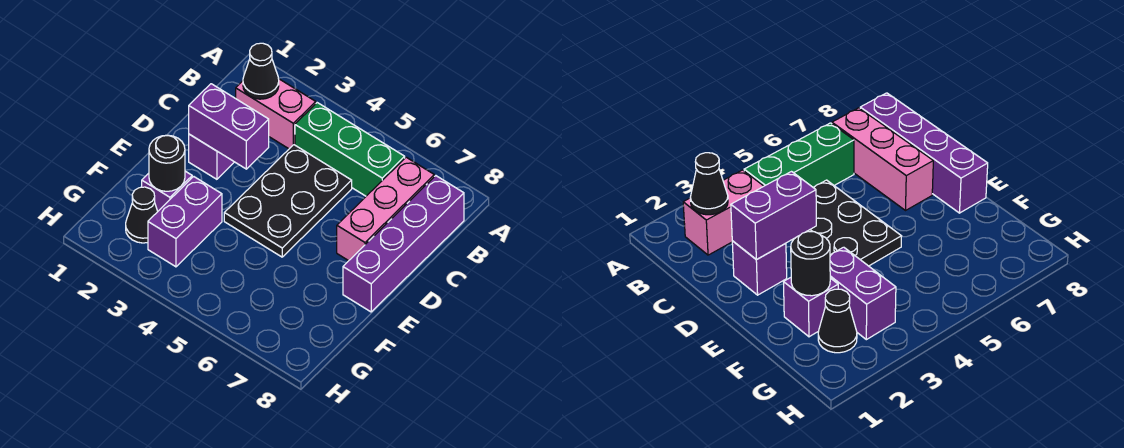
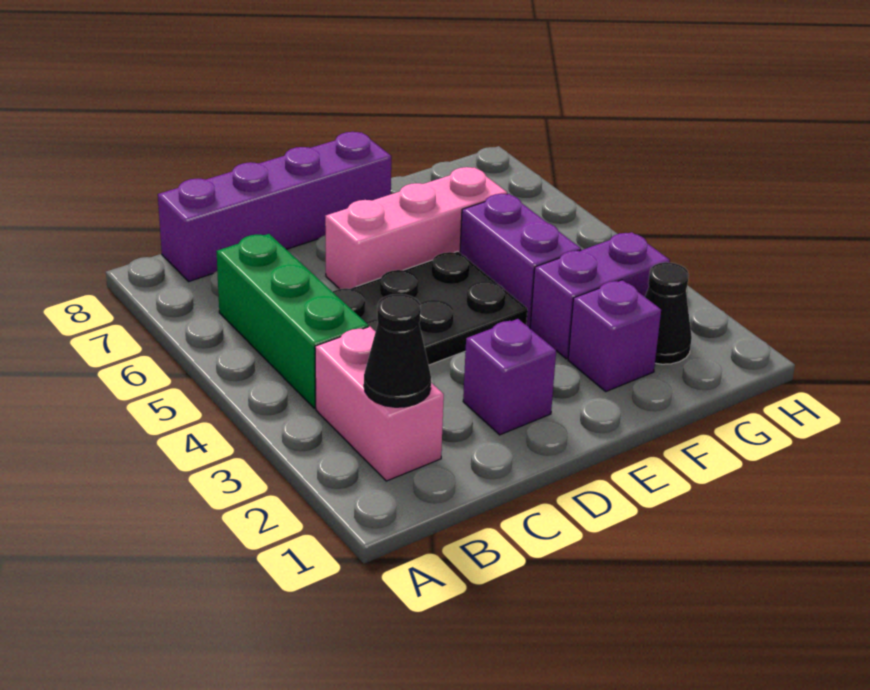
pink 1x3 brick [337,157,434,261] -> pink 1x3 brick moved to [325,167,507,289]
purple 1x2 brick [189,84,269,169] -> purple 1x2 brick moved to [460,194,581,327]
black 1x1 round brick [149,135,185,191] -> none

